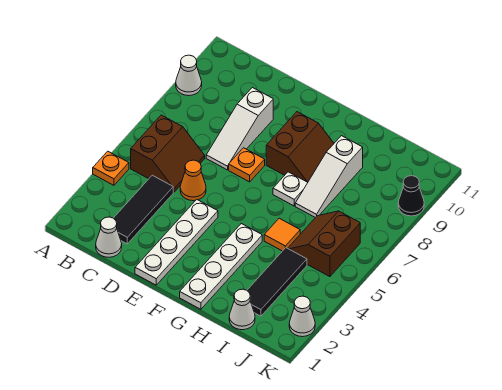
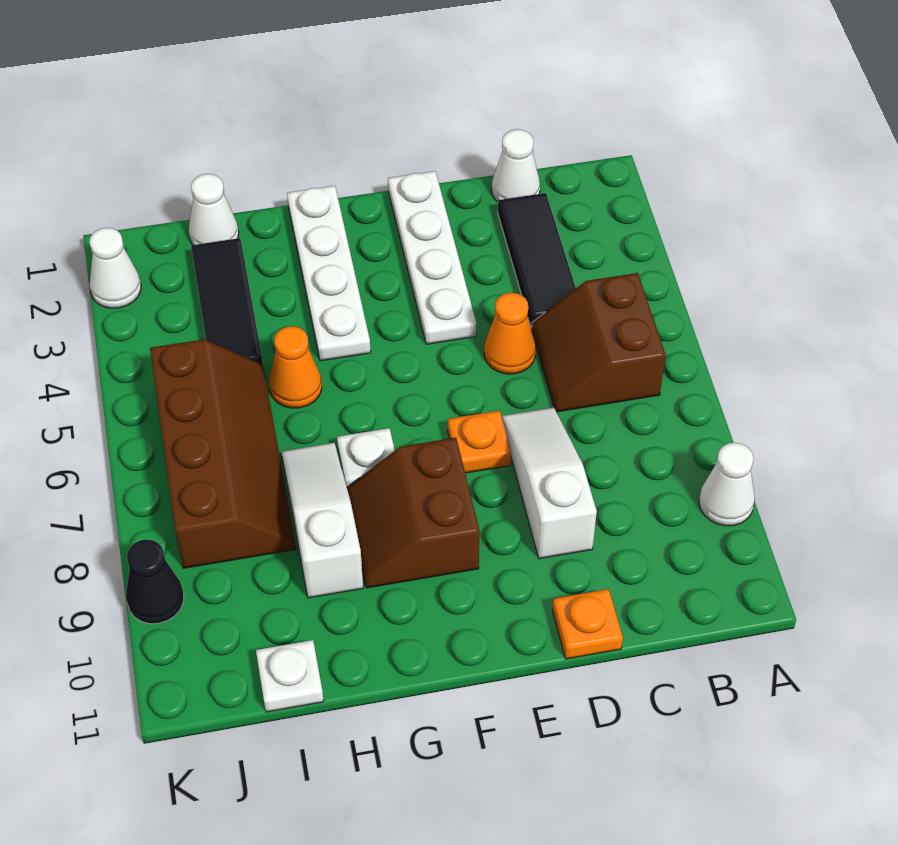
orange 1x1 plate [93,151,129,185] -> orange 1x1 plate moved to [552,589,623,659]
orange 1x1 tile [264,218,300,251] -> orange 1x1 cone [269,326,322,408]
brown 2x2 slope [288,211,360,277] -> brown 2x4 slope [150,339,296,568]
none -> white 1x1 plate [256,640,324,712]

